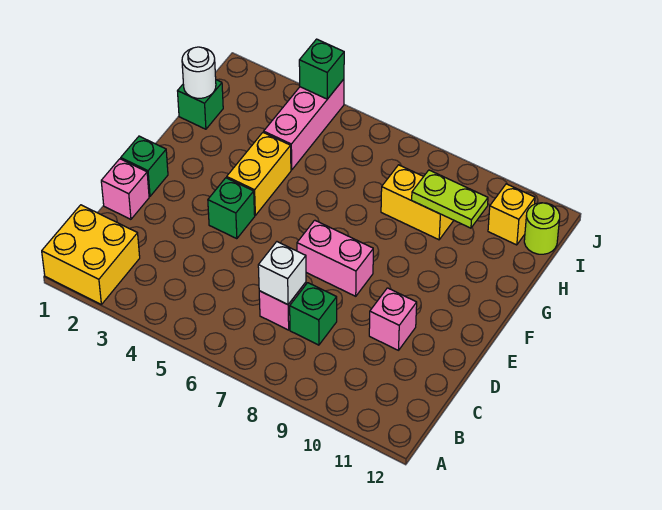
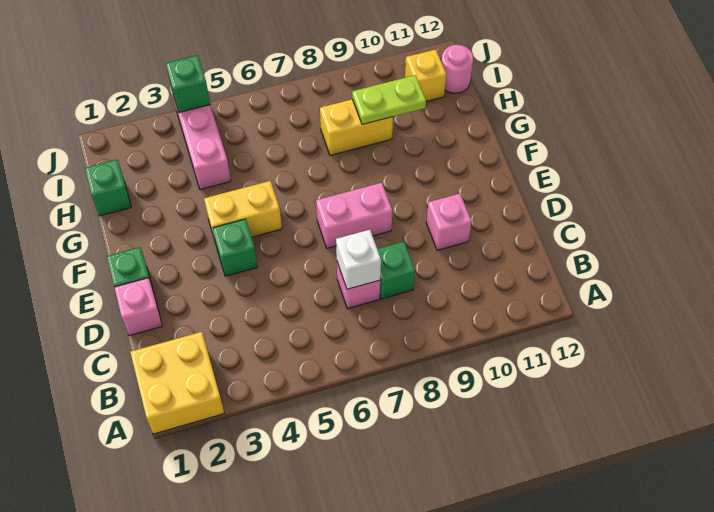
yellow 1x2 brick [227,132,291,215] -> yellow 1x2 brick turned to [204,181,282,243]
white 1x1 round brick [182,47,216,98] -> none
lime 1x1 round brick [524,203,560,254] -> pink 1x1 round brick [441,45,473,93]

